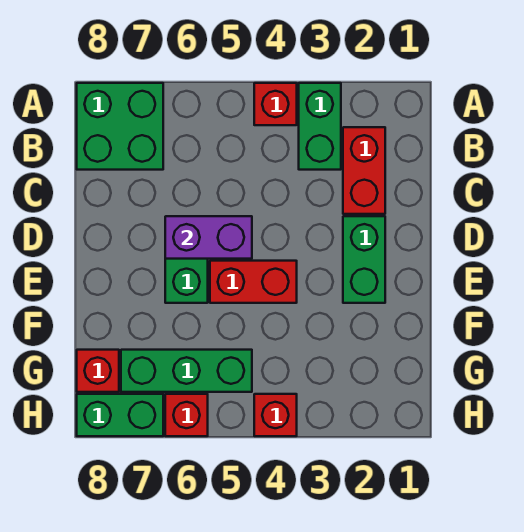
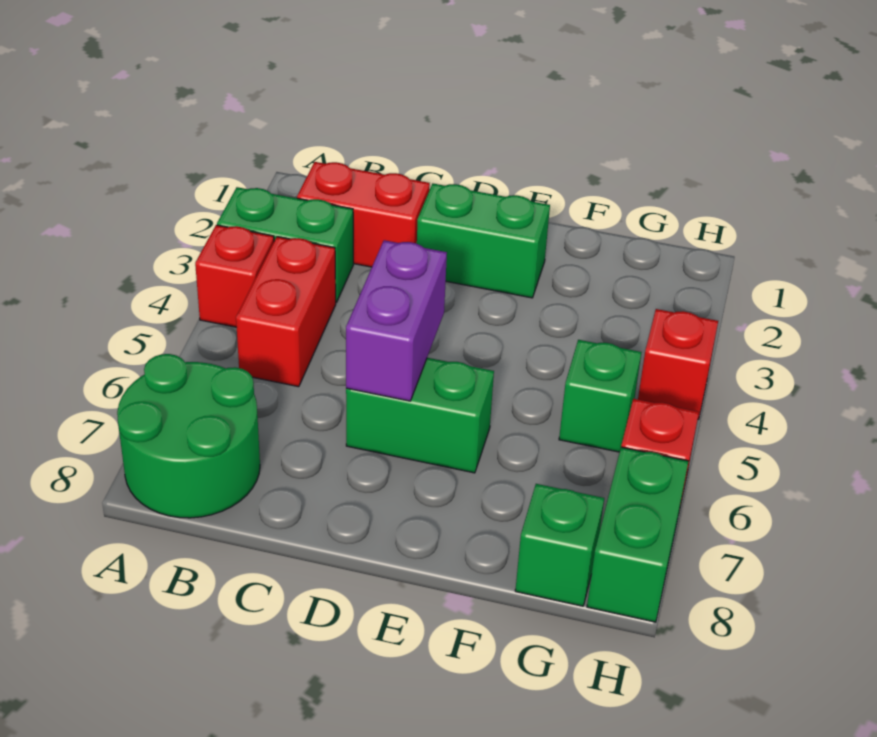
green 2x2 brick [77,83,163,170] -> green 2x2 round brick [117,354,260,518]
red 1x2 brick [210,261,297,303] -> red 1x2 brick moved to [236,237,336,387]
green 1x3 brick [121,350,252,392] -> green 1x1 brick [559,340,641,452]
red 1x1 brick [77,350,119,392] -> green 1x1 brick [515,484,604,606]

